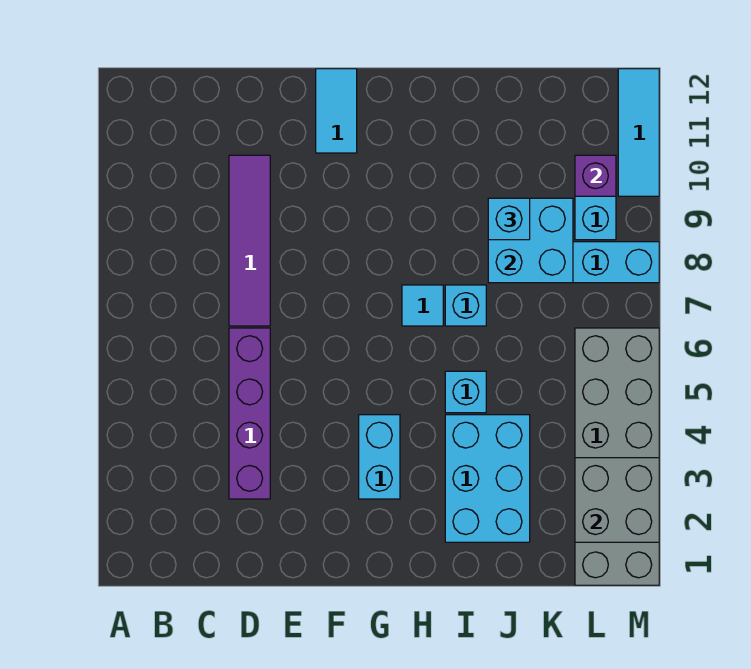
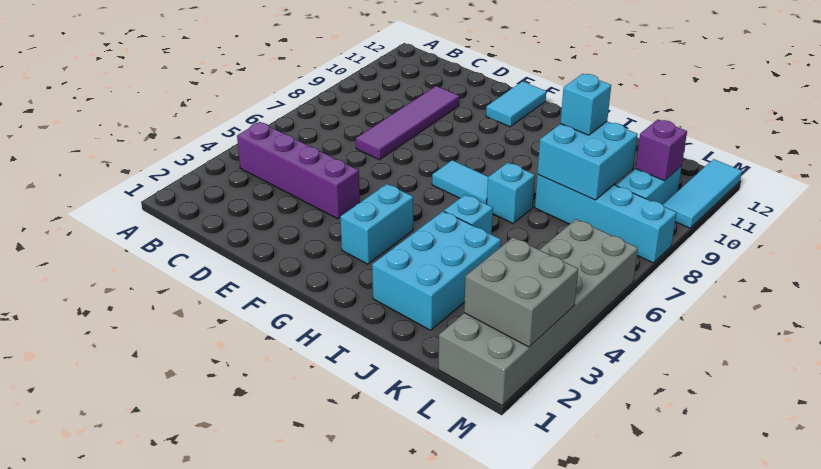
purple 1x4 brick [229,328,270,499] -> purple 1x4 brick turned to [237,122,360,219]
cyan 1x1 tile [402,285,443,326] -> cyan 1x2 tile [432,160,488,204]

